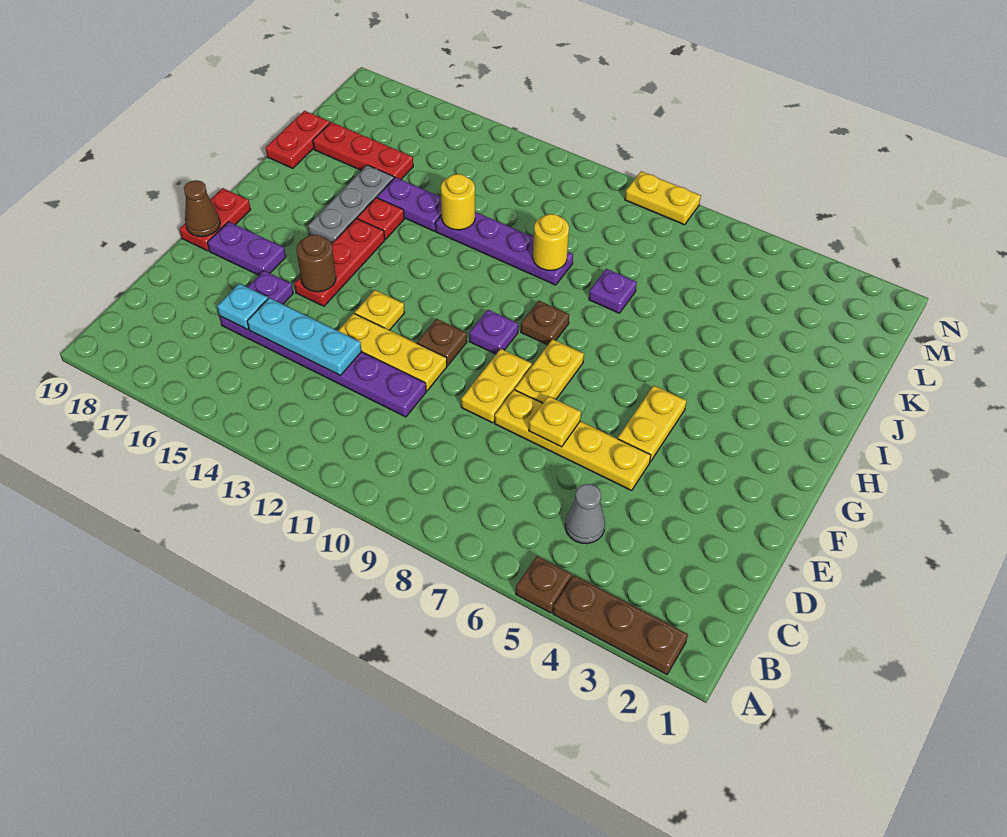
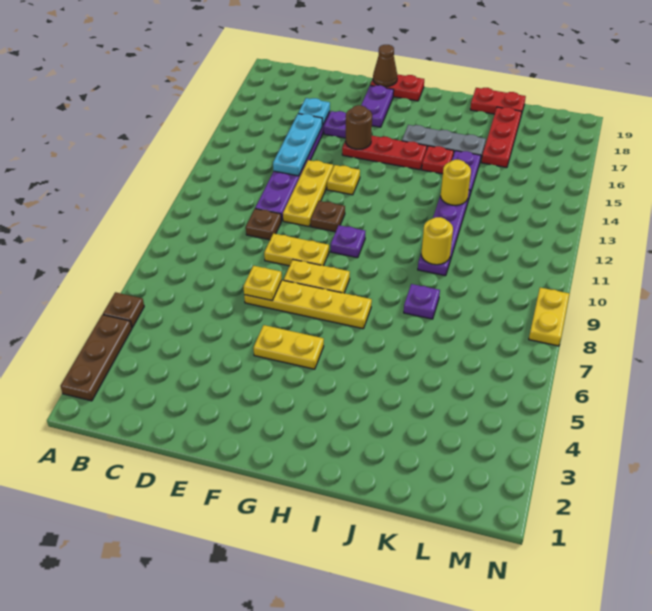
grey 1x1 cone [565,484,605,544] -> none
yellow 1x4 plate [495,390,651,490] -> yellow 1x4 plate turned to [244,280,372,329]
brown 1x1 plate [521,301,569,345] -> brown 1x1 plate moved to [246,209,281,240]

